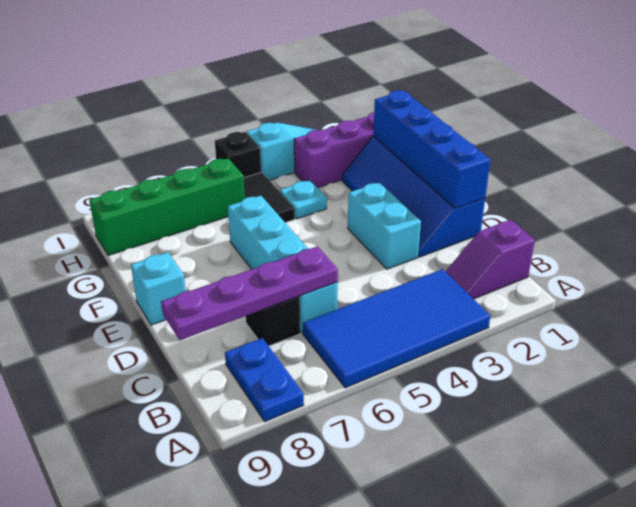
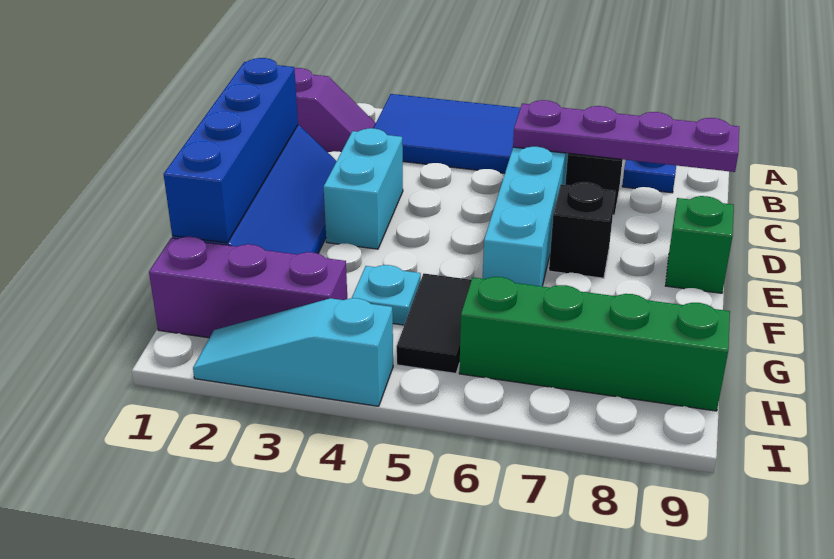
cyan 1x1 brick [131,252,186,325] -> green 1x1 brick [665,196,734,293]
black 1x1 brick [215,132,261,178] -> black 1x1 brick moved to [549,182,615,278]

